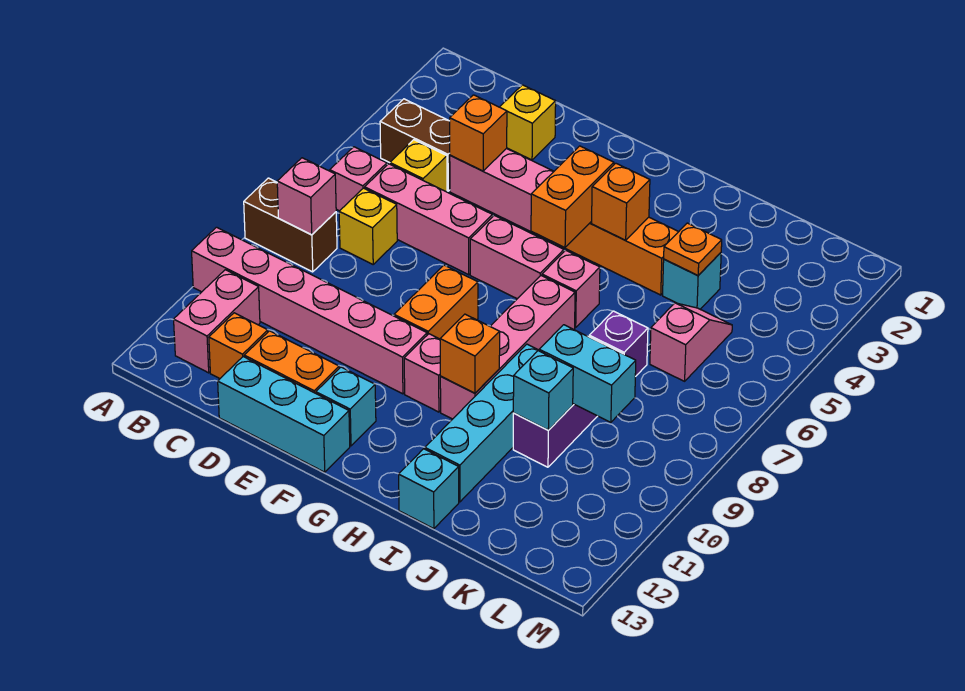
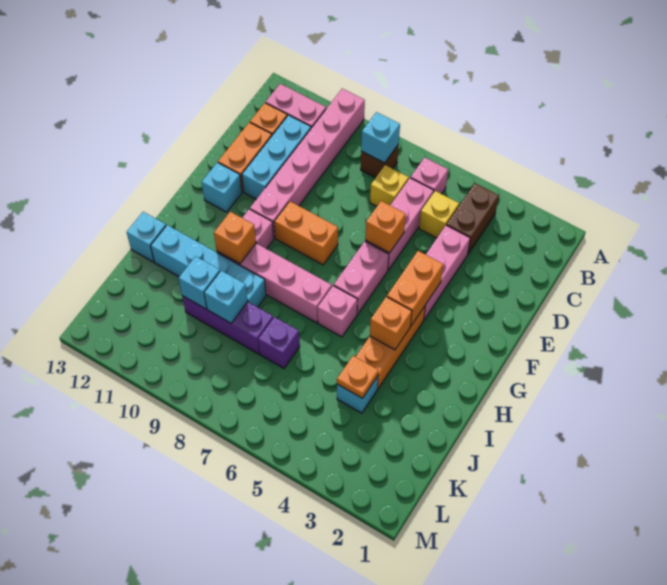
brown 1x2 brick [244,178,337,272] -> brown 1x1 brick [361,144,399,178]
pink 1x1 brick [277,158,336,235] -> cyan 1x1 brick [361,112,400,163]
yellow 1x1 brick [500,85,556,160] -> none
orange 1x1 brick [450,95,507,171] -> orange 1x1 brick moved to [365,201,406,253]
cyan 1x3 brick [218,357,350,472] -> cyan 1x3 brick moved to [242,115,311,199]
orange 1x2 brick [531,146,614,248] -> orange 1x2 brick turned to [387,251,443,327]
cyan 1x2 brick [539,325,636,422] -> cyan 1x1 brick [204,271,248,323]
pink 1x2 slope [650,303,732,381] -> none

